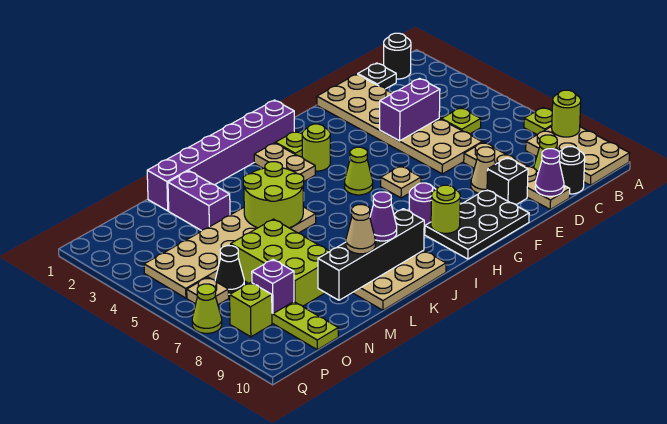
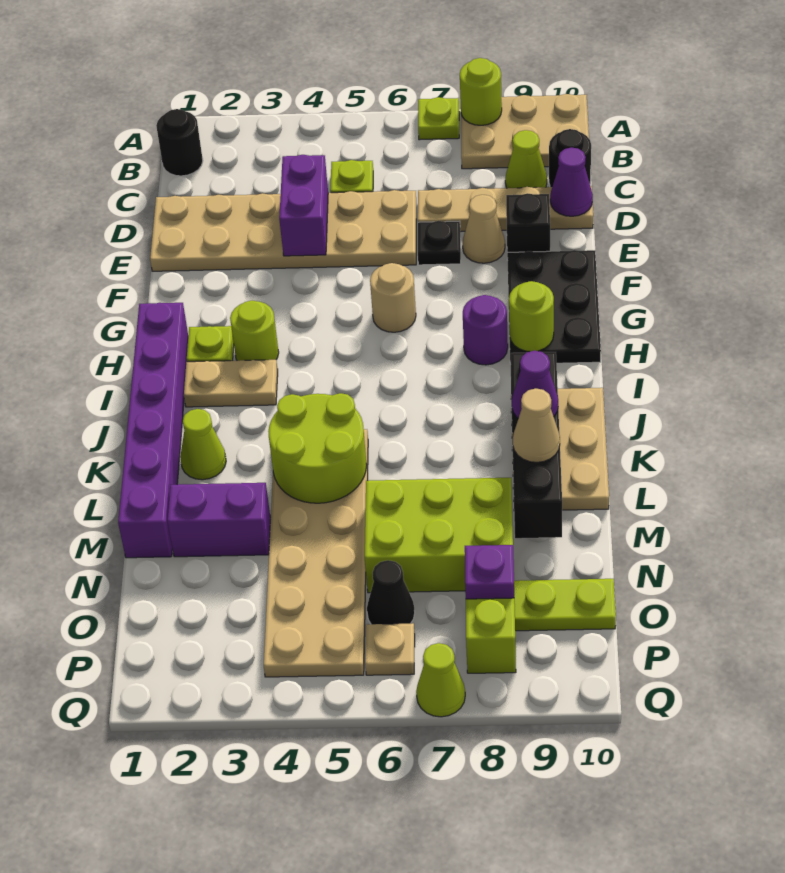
black 1x1 plate [358,63,396,89] -> black 1x1 plate moved to [418,221,461,265]
tan 1x1 plate [381,166,421,198] -> tan 1x1 round brick [370,263,416,332]
lime 1x1 cone [345,147,373,195] -> lime 1x1 cone moved to [180,409,226,480]

